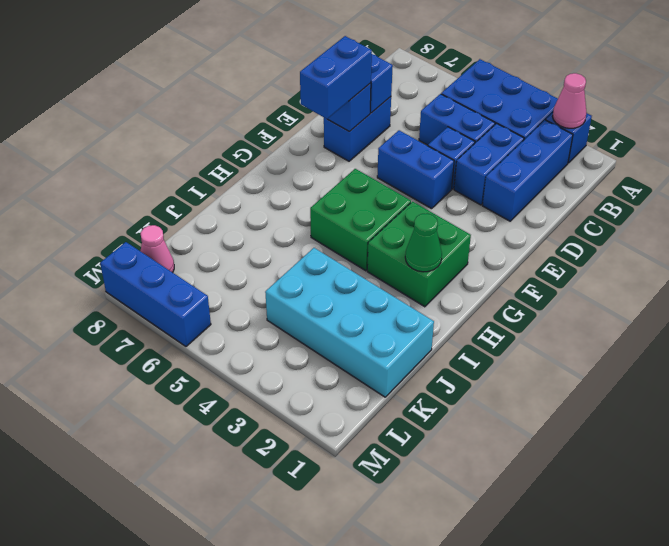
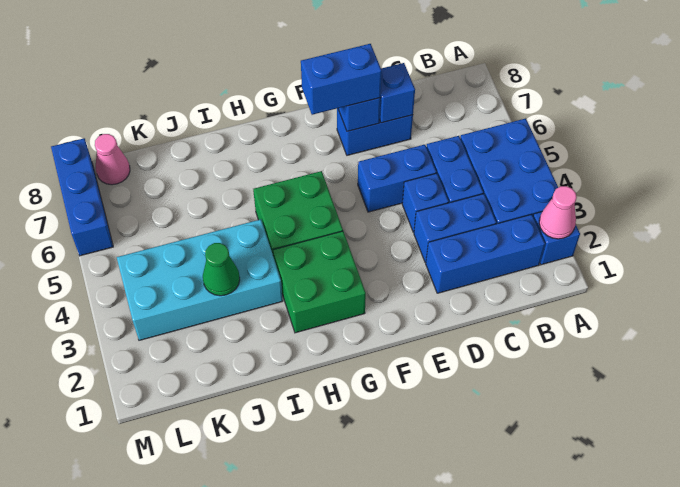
blue 1x2 brick [377,130,454,209] -> blue 1x2 brick turned to [358,144,436,212]
green 1x1 cone [405,213,442,272] -> green 1x1 cone moved to [203,243,240,296]
cyan 2x4 brick [265,248,434,397] -> cyan 2x4 brick turned to [117,219,283,340]

